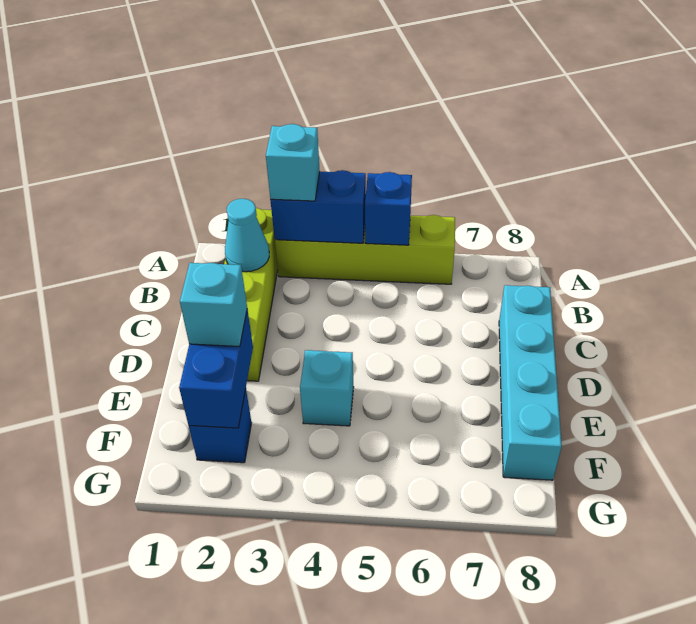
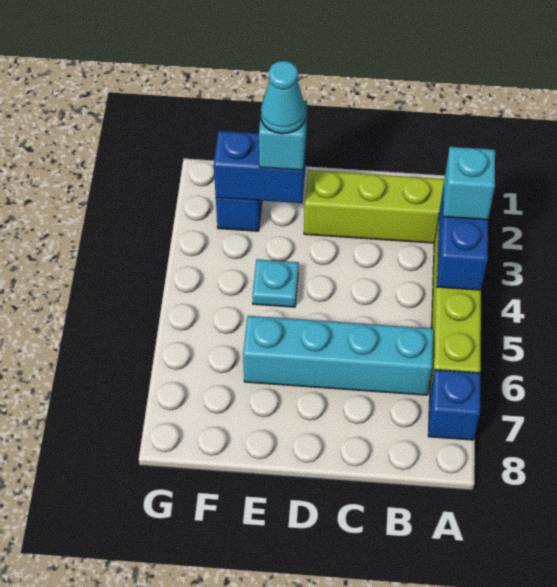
blue 1x1 brick [365,172,412,245] -> blue 1x1 brick moved to [428,370,480,440]
cyan 1x1 cone [225,199,269,272] -> cyan 1x1 cone moved to [261,61,306,134]
cyan 1x4 brick [499,285,562,480] -> cyan 1x4 brick moved to [243,316,433,395]
cyan 1x1 brick [300,350,354,426] -> cyan 1x1 plate [252,259,299,307]

